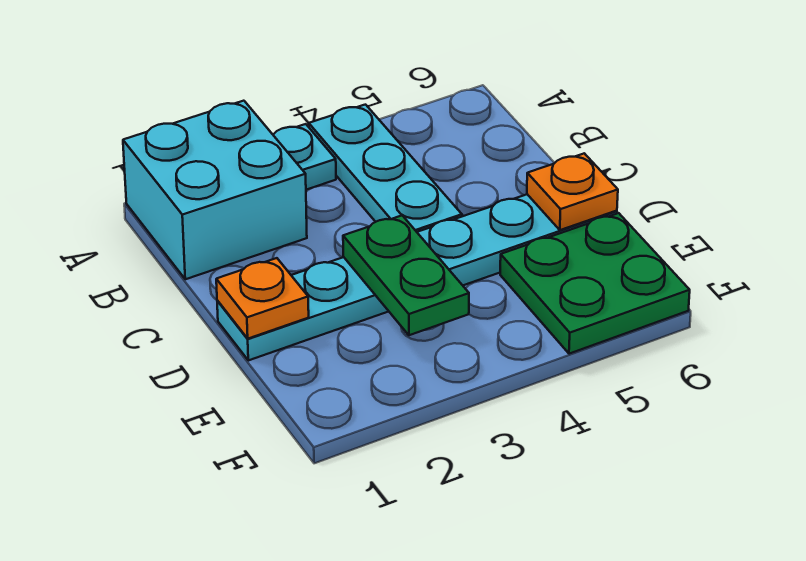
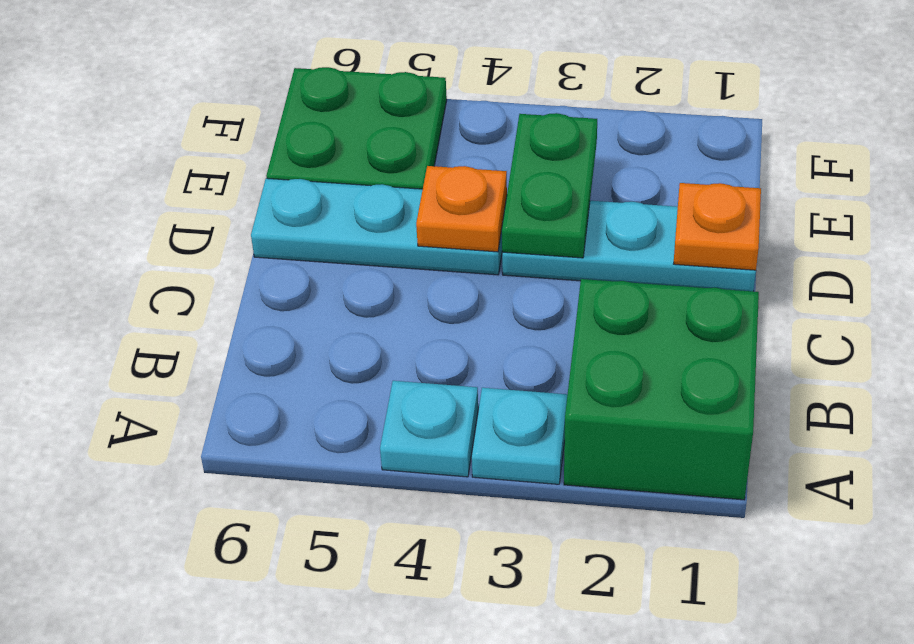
cyan 2x2 brick [123,101,307,279] -> green 2x2 brick [564,279,759,500]
cyan 1x3 plate [309,105,462,232] -> cyan 1x1 plate [380,381,478,477]
orange 1x1 plate [527,153,618,230] -> orange 1x1 plate moved to [416,166,507,252]

